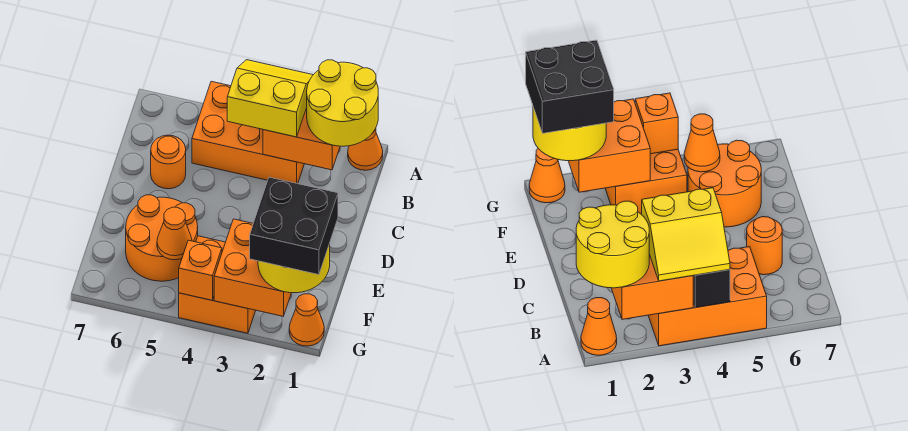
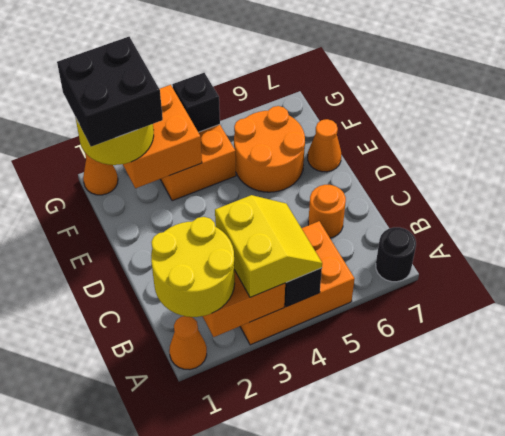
yellow 2x2 slope [227,60,313,137] -> yellow 2x2 slope turned to [215,195,322,297]
none -> black 1x1 round brick [376,227,416,282]
orange 1x1 cone [157,207,192,260] -> orange 1x1 cone moved to [308,119,341,172]
orange 1x1 brick [179,240,222,300] -> black 1x1 brick [172,73,220,132]

